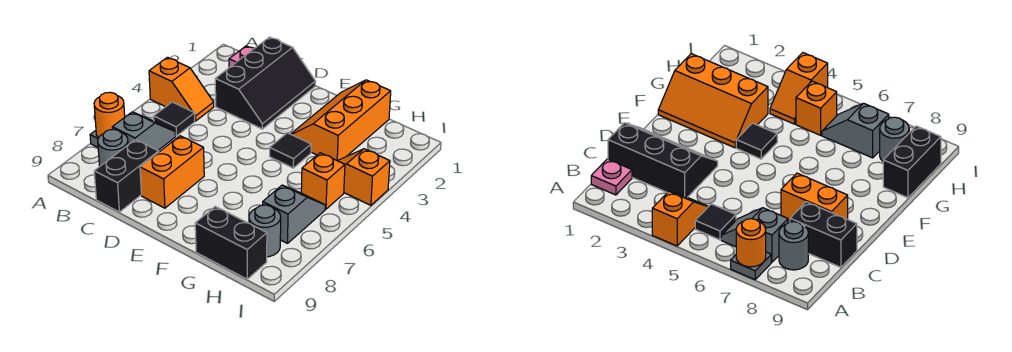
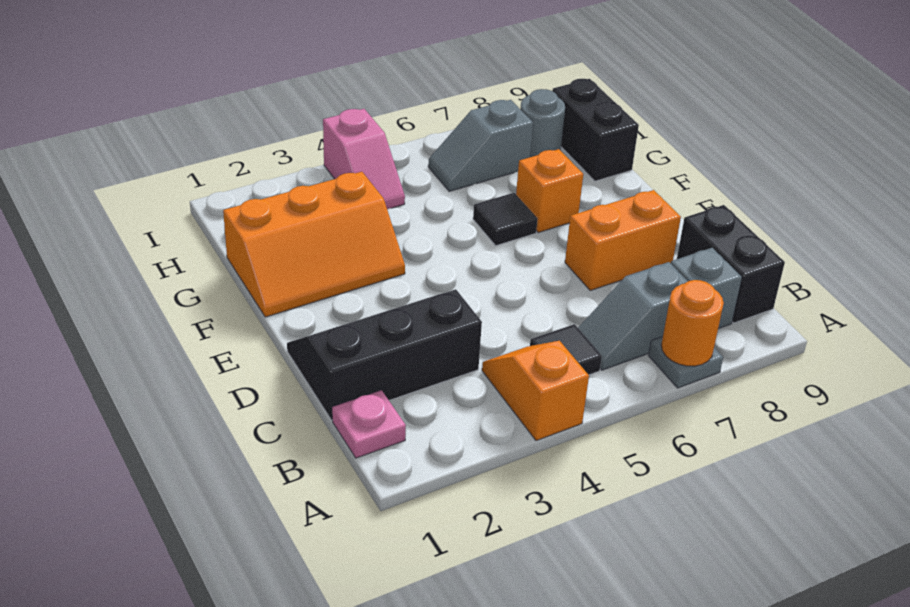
grey 1x1 round brick [98,129,128,166] -> grey 1x1 brick [671,248,742,329]
black 1x2 brick [94,140,159,212] -> black 1x2 brick turned to [677,205,785,323]
black 1x1 tile [270,133,311,168] -> black 1x1 tile moved to [473,193,538,246]
orange 1x2 slope [338,149,390,205] -> pink 1x2 slope [323,109,405,209]
orange 1x1 brick [301,153,345,209] -> orange 1x1 brick moved to [516,149,583,233]

